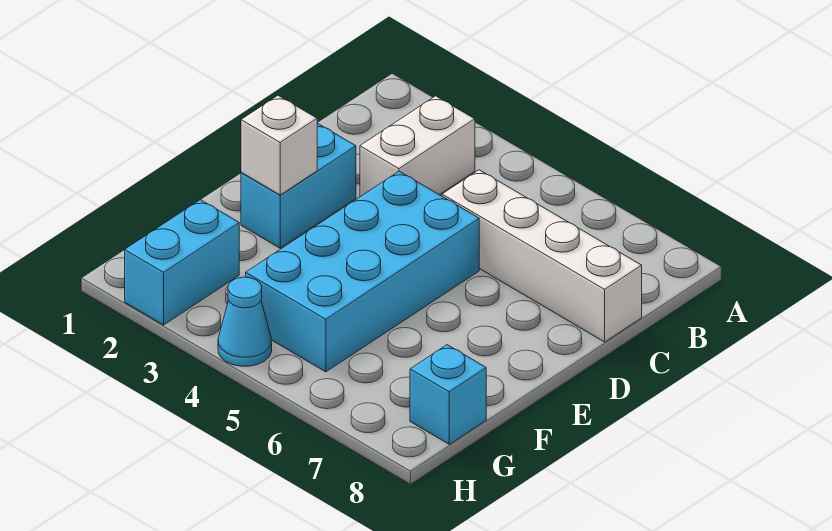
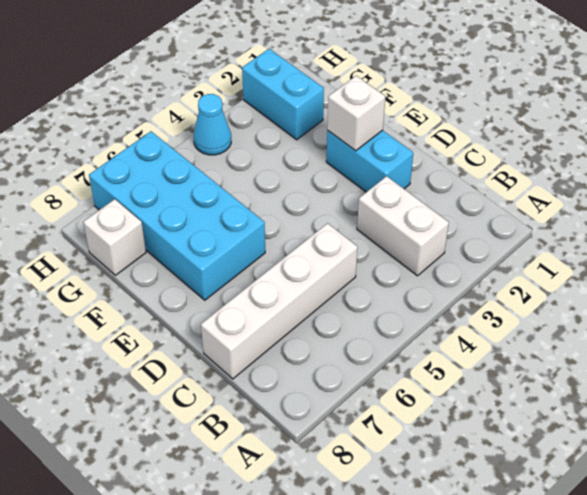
cyan 2x4 brick [246,171,479,372] -> cyan 2x4 brick moved to [89,131,265,300]
cyan 1x1 brick [410,345,486,444] -> white 1x1 brick [83,199,146,275]

